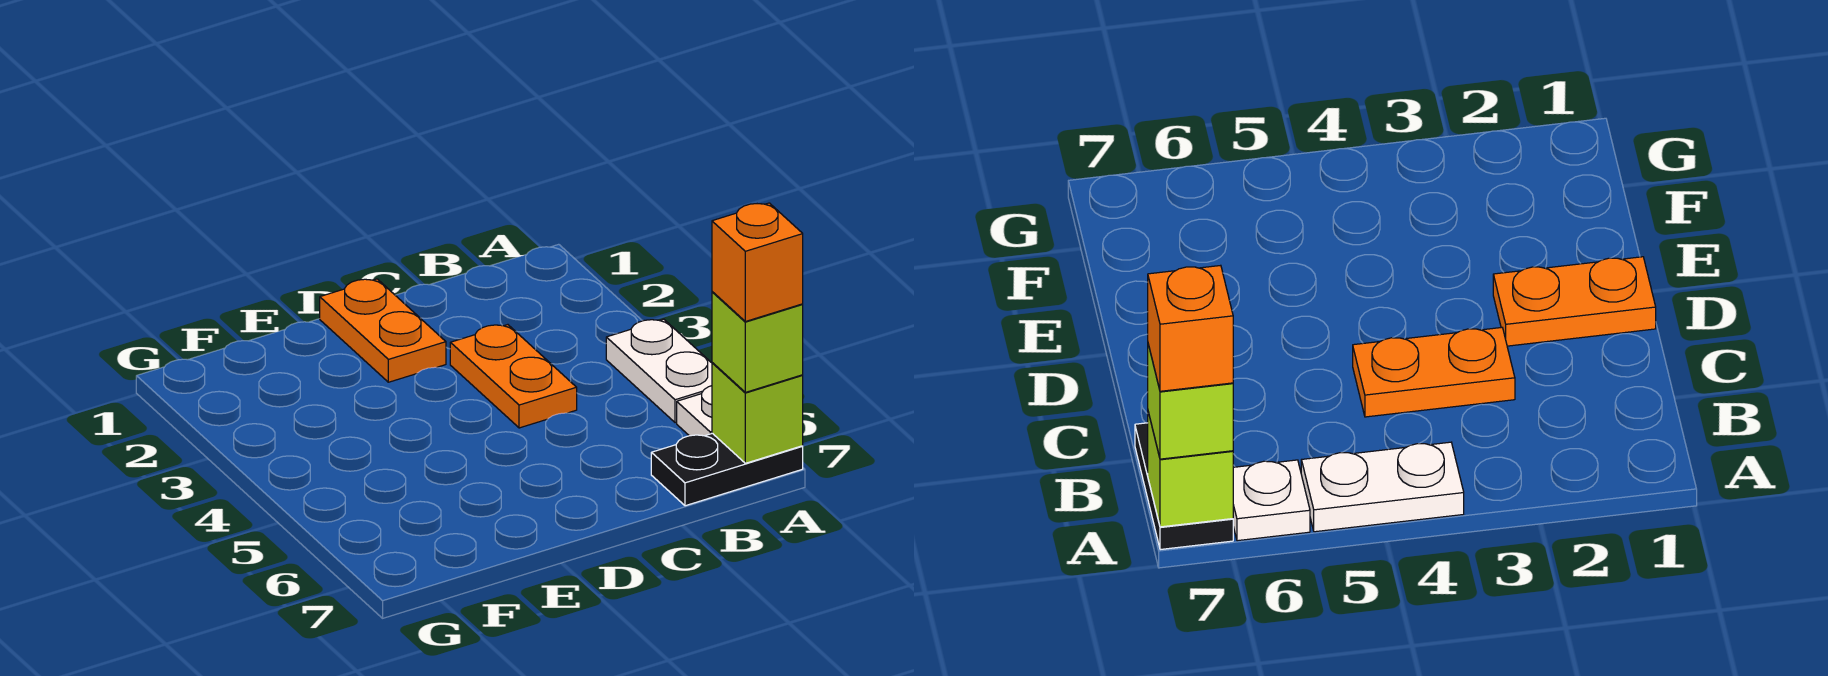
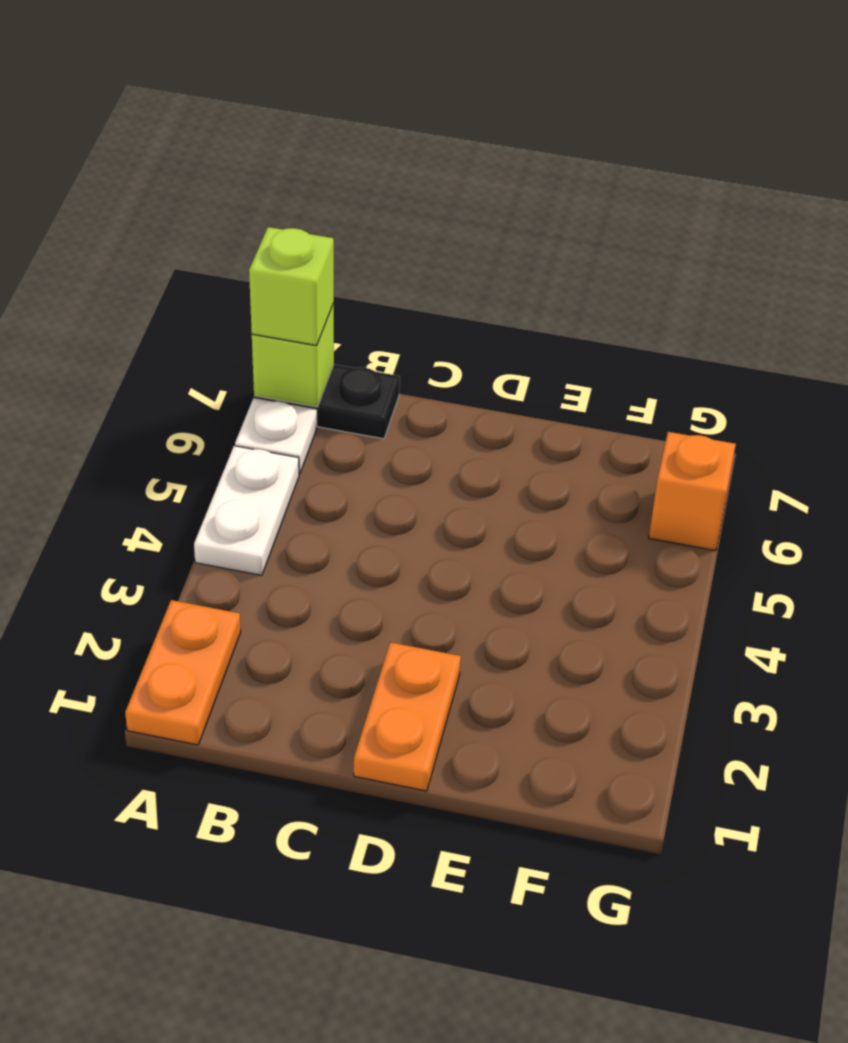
orange 1x1 brick [712,203,803,321] -> orange 1x1 brick moved to [649,432,736,551]
orange 1x2 plate [450,325,577,428] -> orange 1x2 plate moved to [125,600,241,745]

